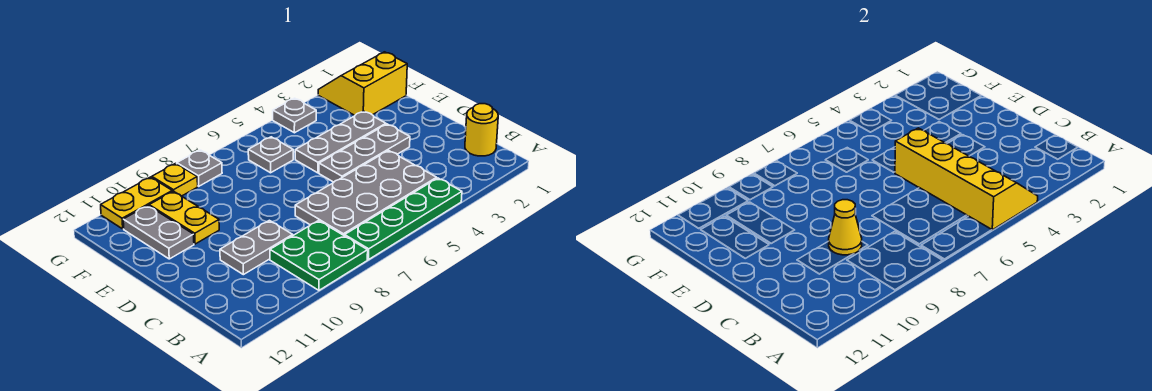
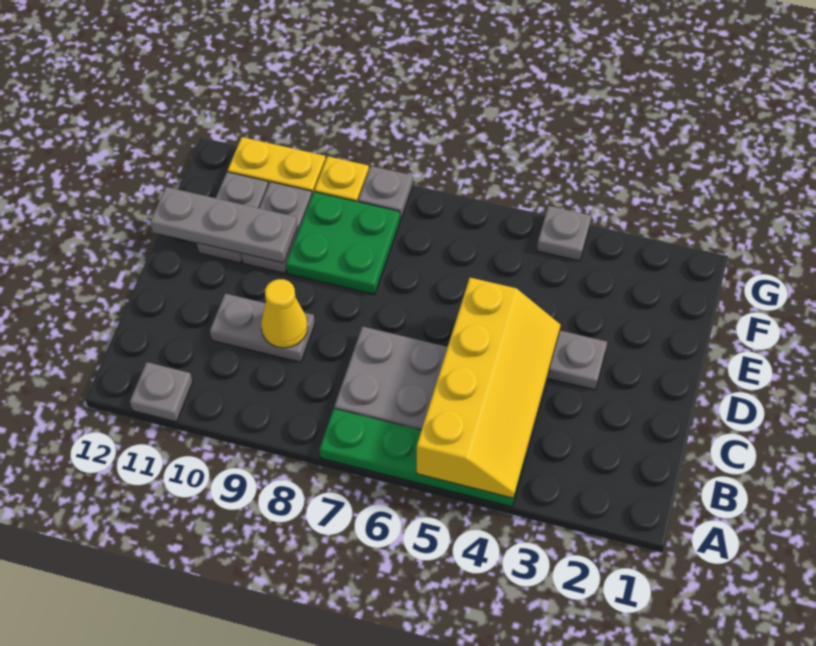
green 2x2 plate [270,221,368,290] -> green 2x2 plate moved to [286,192,400,294]
yellow 1x1 round brick [465,104,498,156] -> none
grey 1x3 plate [295,111,386,173] -> grey 1x3 plate moved to [150,187,297,263]
yellow 1x2 plate [149,191,219,244] -> grey 1x2 plate [241,182,312,273]
yellow 2x2 slope [318,52,407,115] -> none
grey 1x1 plate [248,137,293,173] -> grey 1x1 plate moved to [130,362,193,422]

